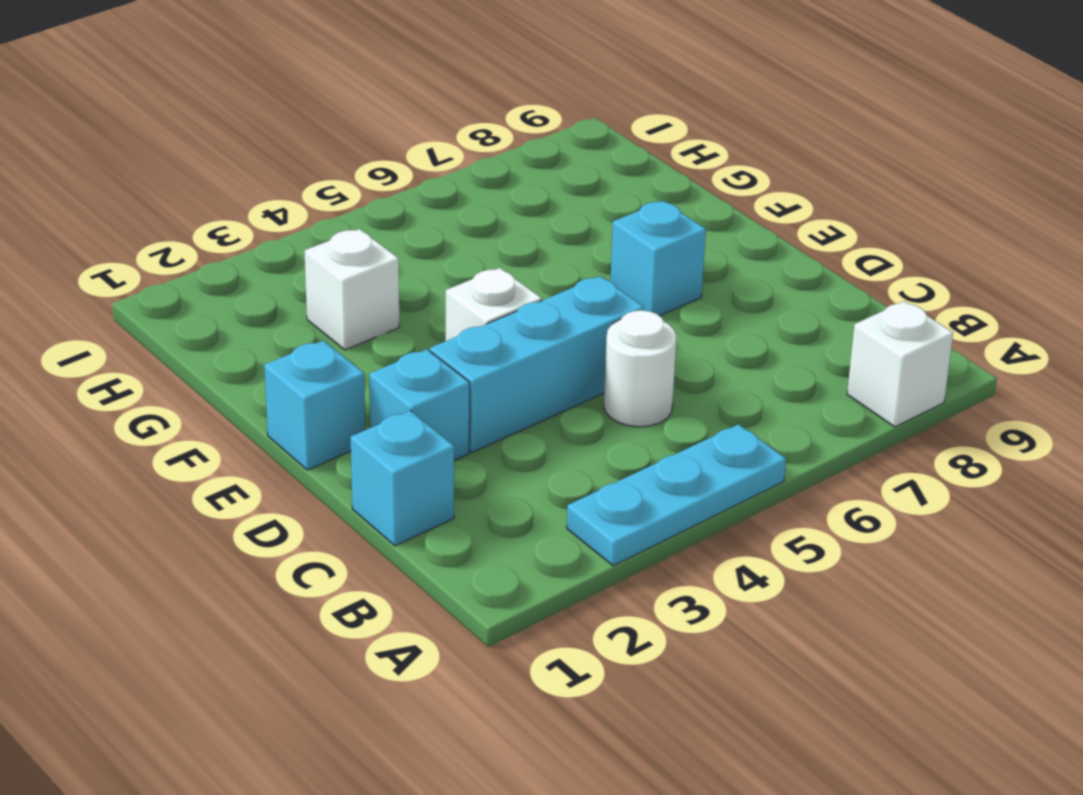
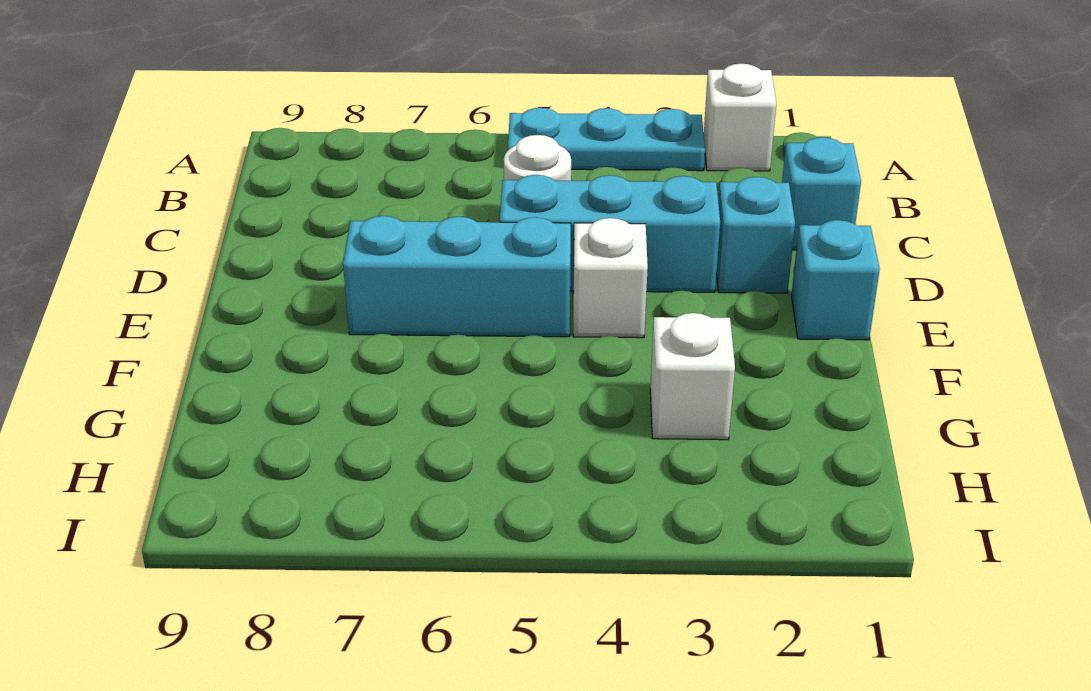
white 1x1 brick [847,301,953,427] -> white 1x1 brick moved to [704,64,776,171]
cyan 1x1 brick [610,201,706,316] -> cyan 1x3 brick [343,216,571,337]

